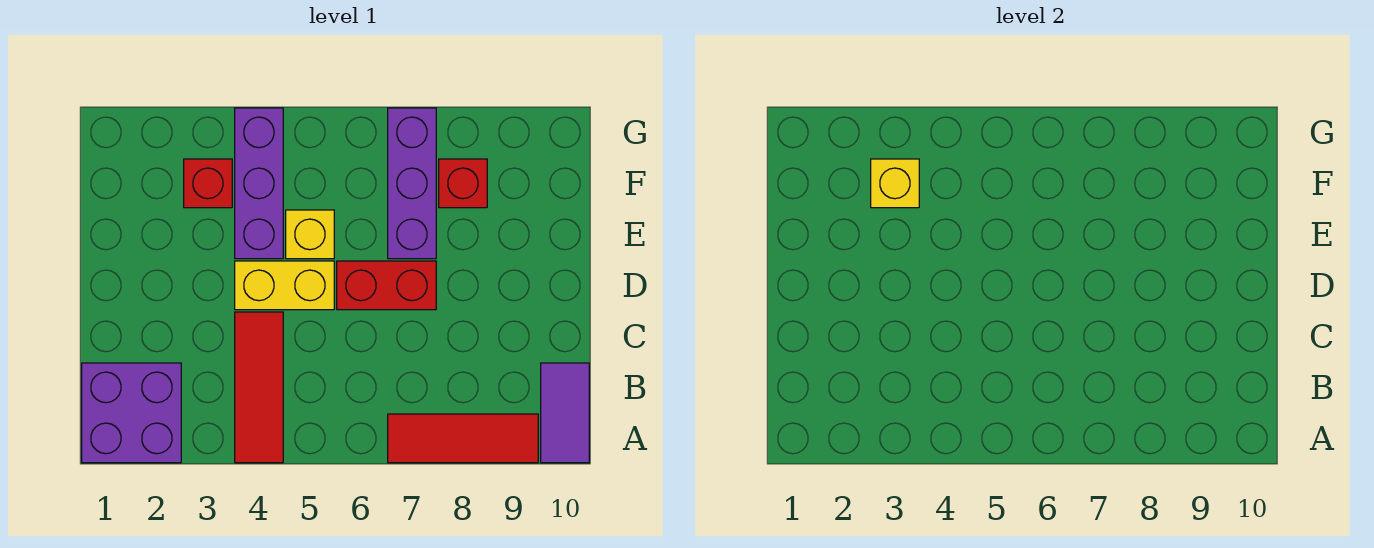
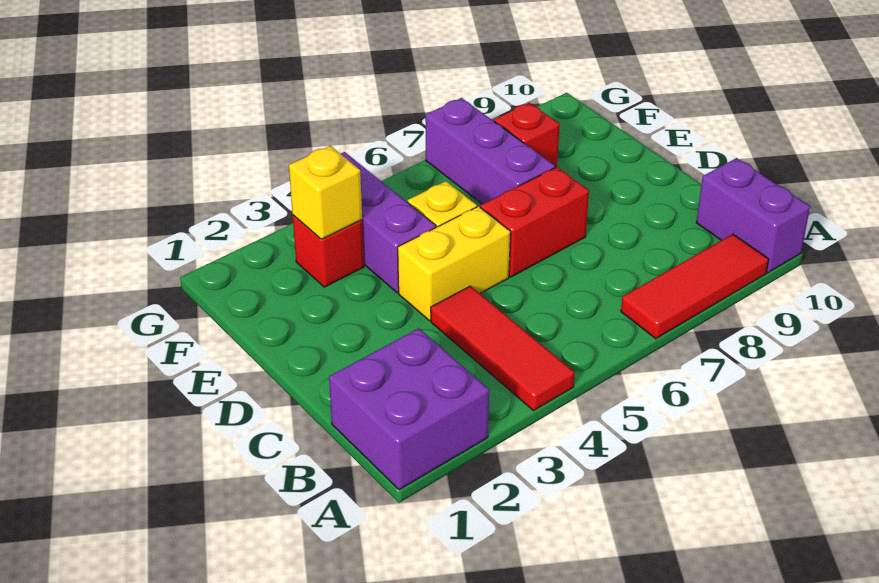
purple 1x2 tile [541,363,589,463] -> purple 1x2 brick [696,158,810,273]

